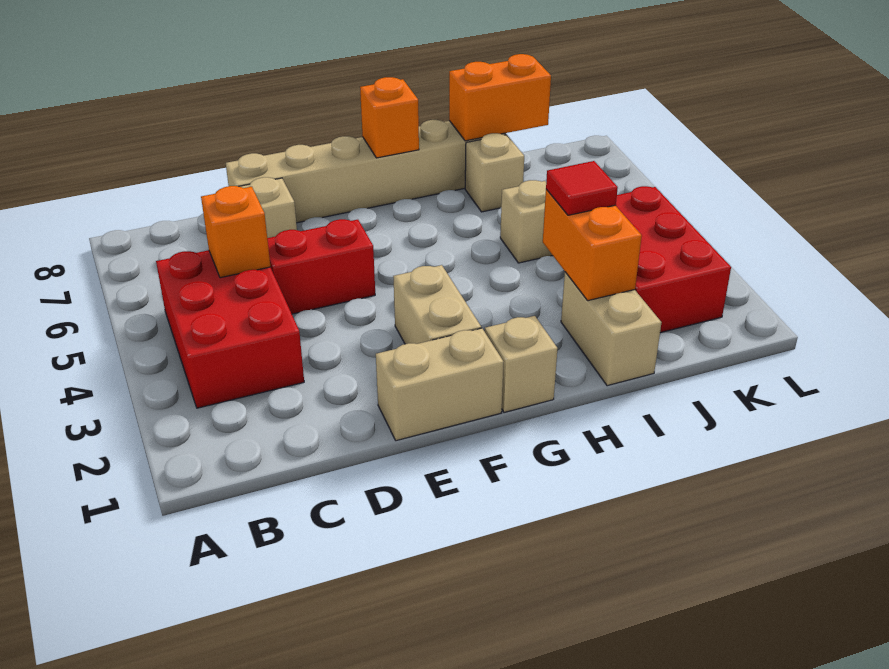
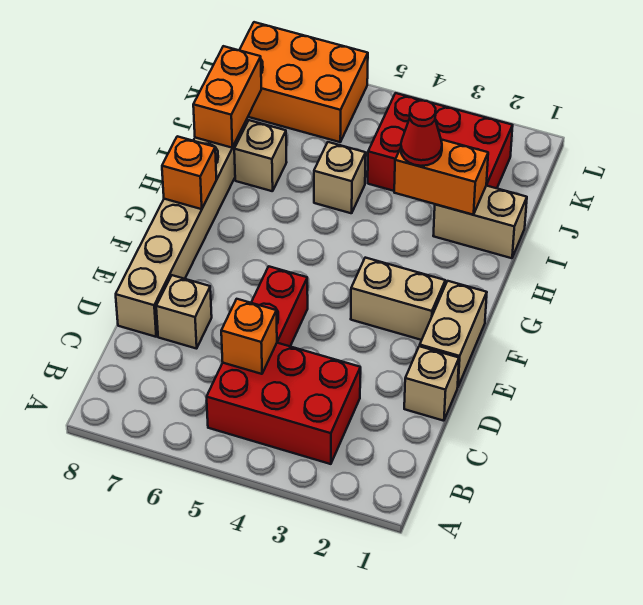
tan 1x1 brick [485,316,558,412] -> tan 1x1 brick moved to [404,346,459,421]
red 1x1 tile [546,161,618,215] -> red 1x1 cone [401,101,442,166]
none -> orange 2x3 brick [239,22,368,142]

